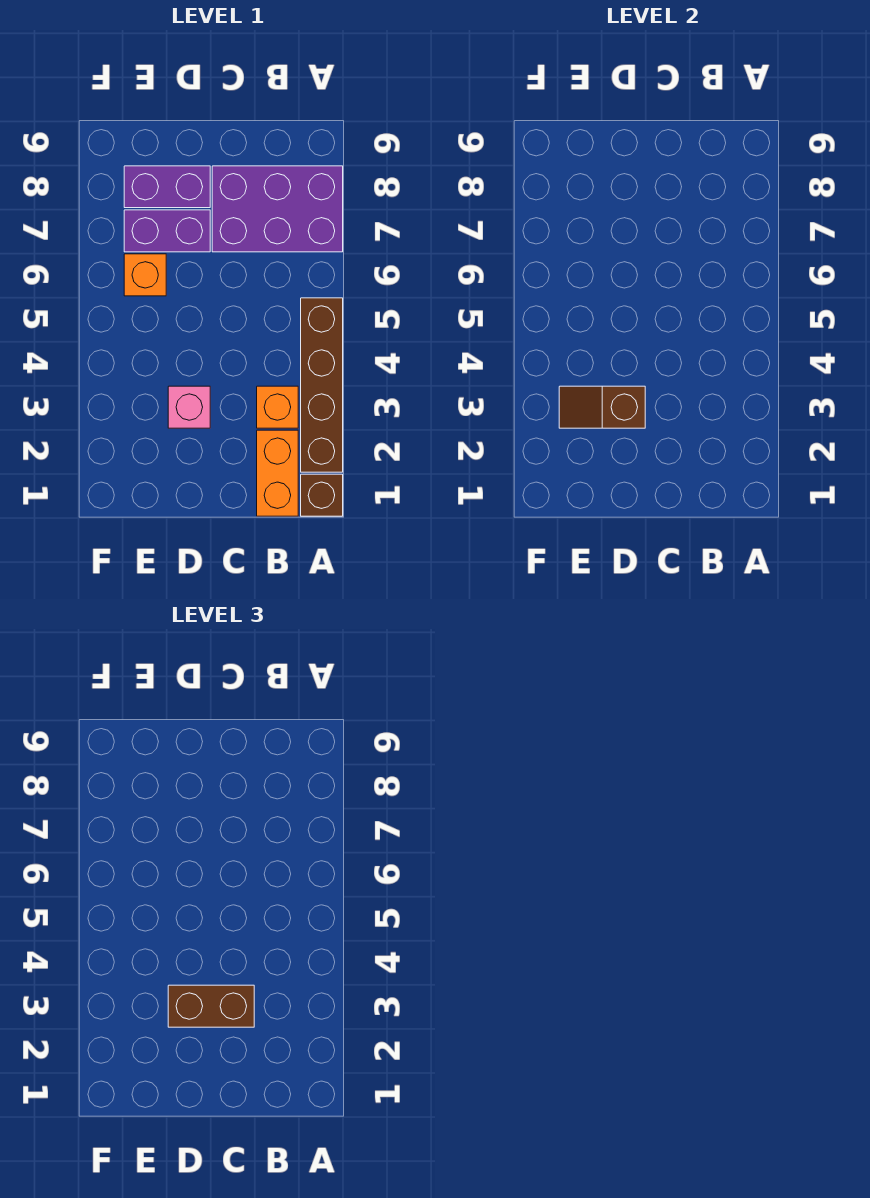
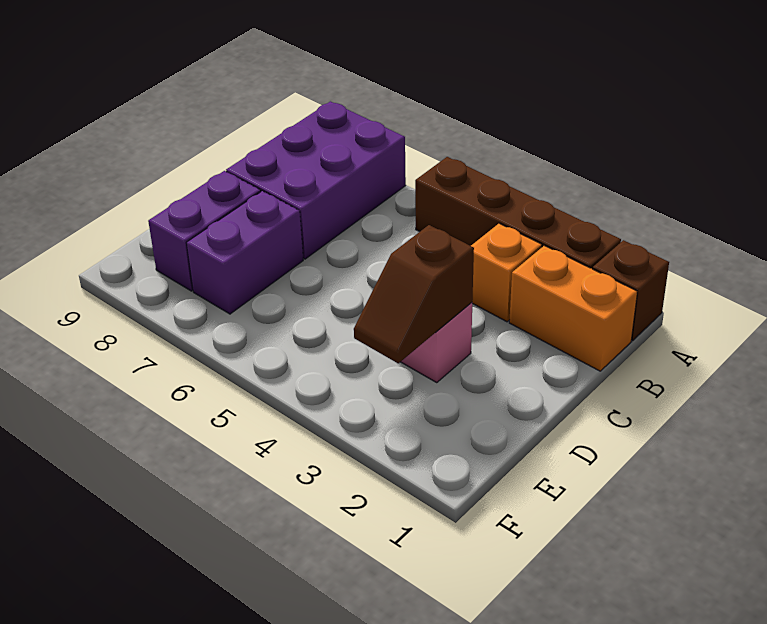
brown 1x2 brick [168,985,254,1027] -> none
orange 1x1 brick [124,254,166,296] -> none

